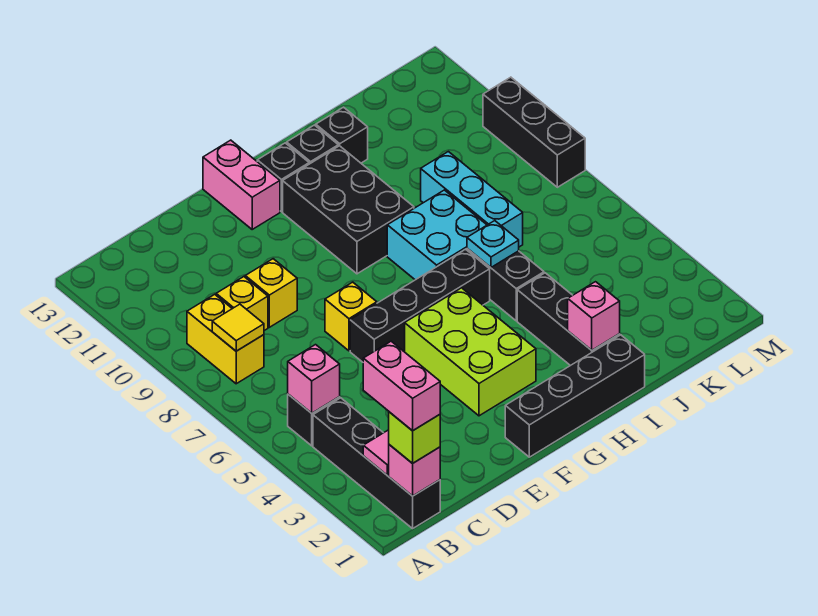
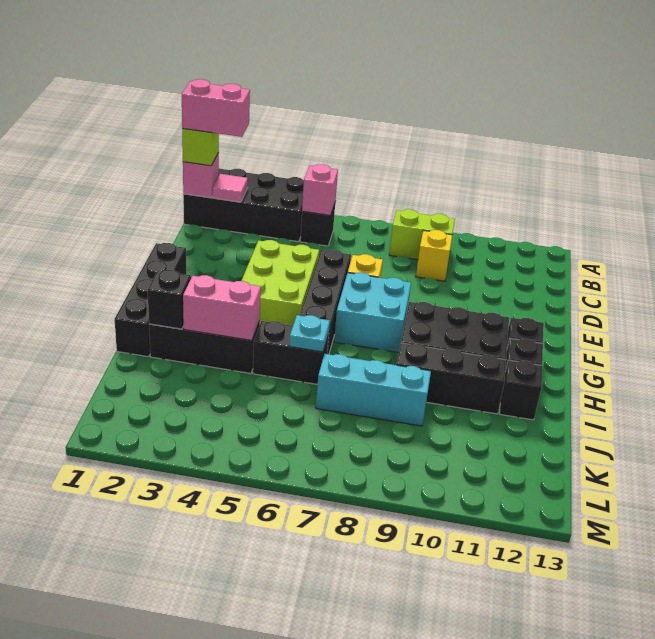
black 1x4 brick [313,398,440,529] -> black 2x4 brick [183,169,304,242]
yellow 1x2 brick [187,294,264,384] -> lime 1x2 brick [389,209,455,260]
yellow 1x1 tile [212,304,264,351] -> none
yellow 1x1 brick [245,259,297,327] -> none
lime 2x3 brick [405,288,536,416] -> lime 2x3 brick turned to [242,240,319,326]
pink 1x2 brick [203,140,280,229] -> pink 1x2 brick moved to [183,275,261,340]
cyan 2x2 brick [387,190,487,280] -> cyan 2x2 brick moved to [334,273,411,353]
pink 1x1 brick [568,282,620,350] -> black 1x1 brick [148,270,191,329]
black 1x3 brick [483,77,585,187] -> black 1x3 brick moved to [397,343,506,414]

